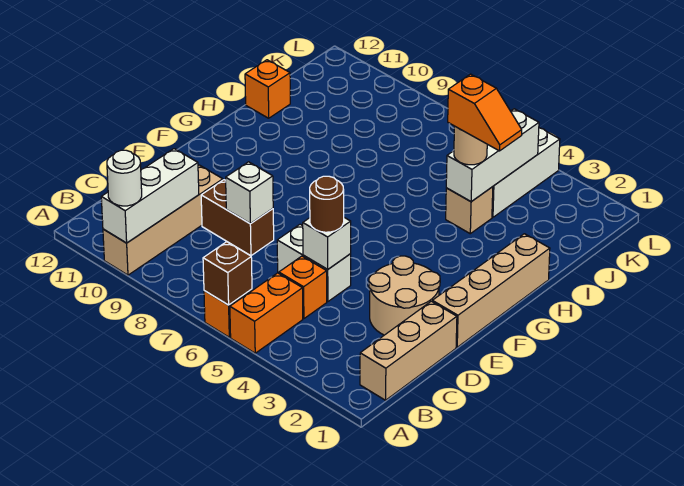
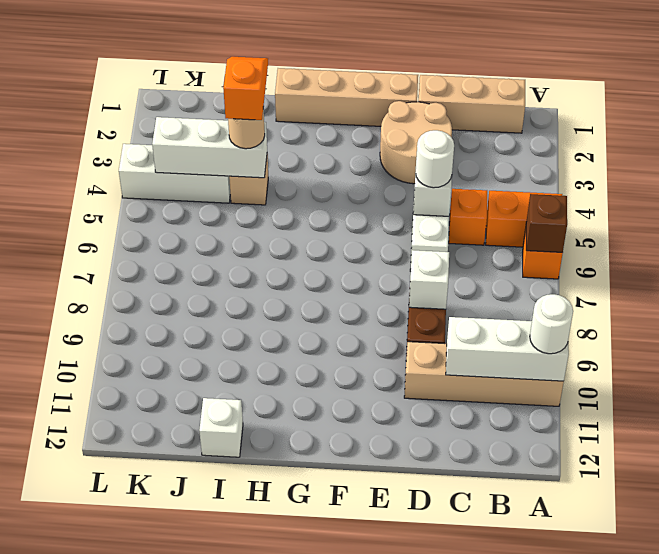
brown 1x1 round brick [310,176,344,232] -> white 1x1 round brick [416,130,454,188]
orange 1x1 brick [245,60,290,118] -> white 1x1 brick [199,398,243,457]

